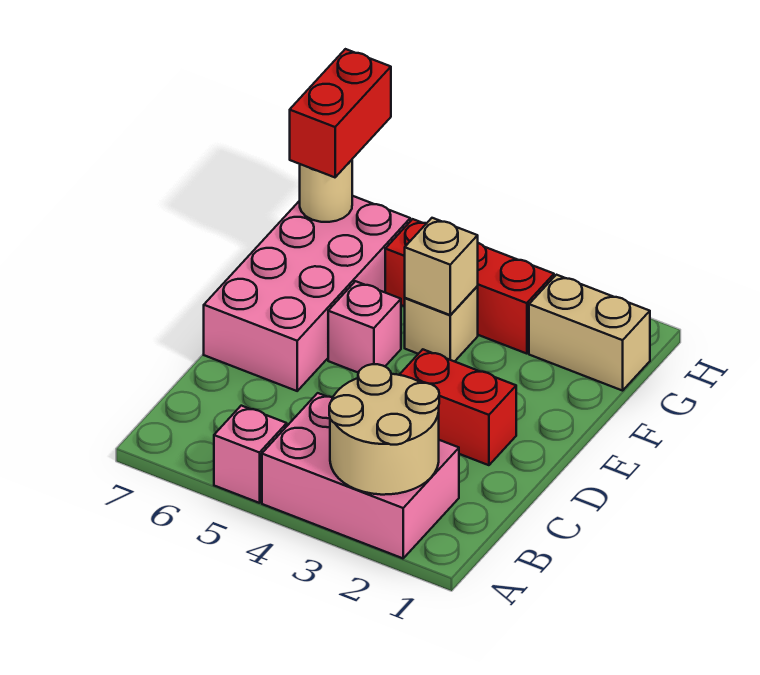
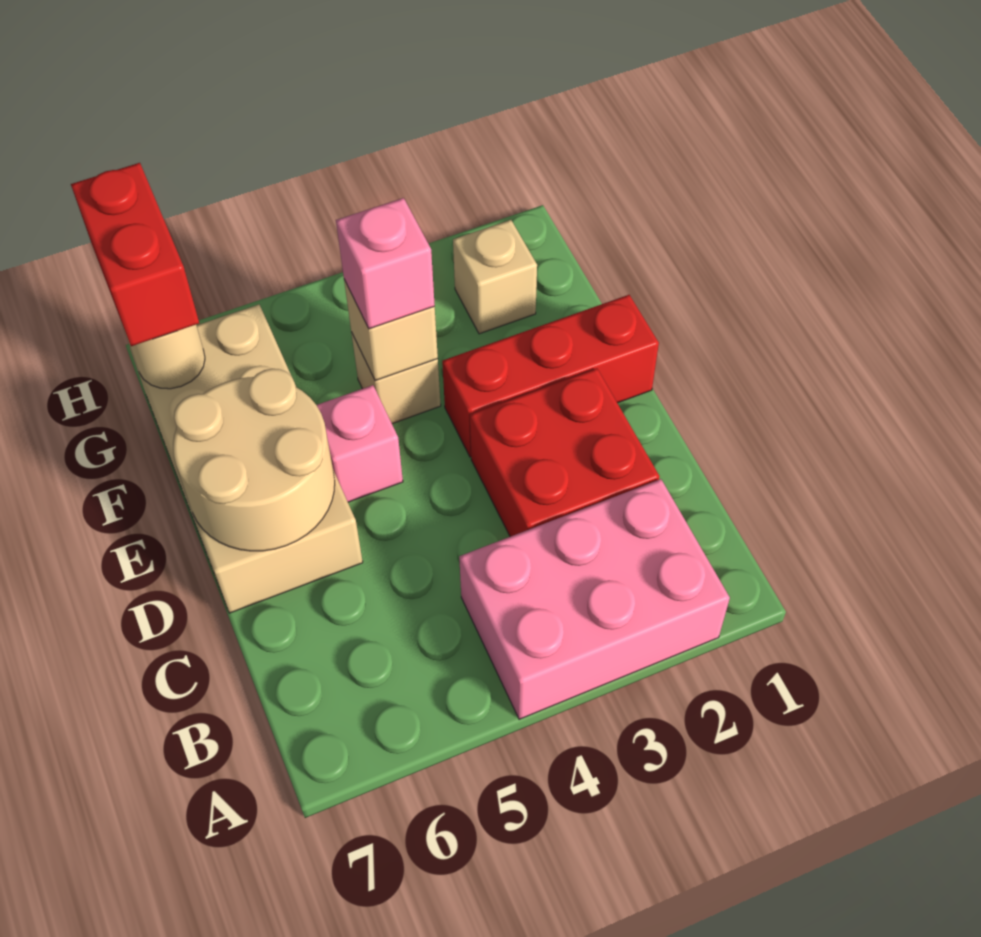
tan 2x2 round brick [329,364,439,495] -> tan 2x2 round brick moved to [173,369,335,551]
pink 1x1 brick [214,406,287,503] -> pink 1x1 brick moved to [336,198,435,329]
red 1x2 brick [399,349,516,465] -> red 2x2 brick [470,368,659,537]
pink 2x4 brick [204,196,410,391] -> tan 2x4 brick [130,305,363,613]
tan 1x2 brick [529,275,650,391] -> tan 1x1 brick [453,220,537,334]
red 1x3 brick [385,219,554,354] -> red 1x3 brick moved to [442,295,659,457]

